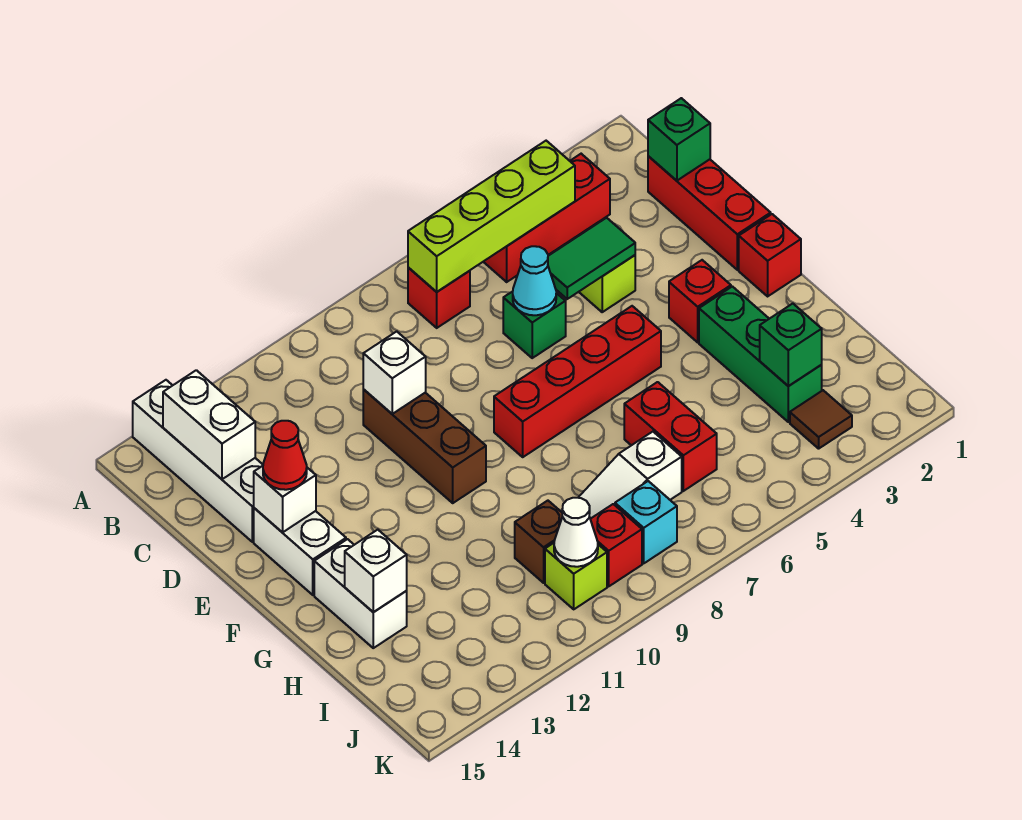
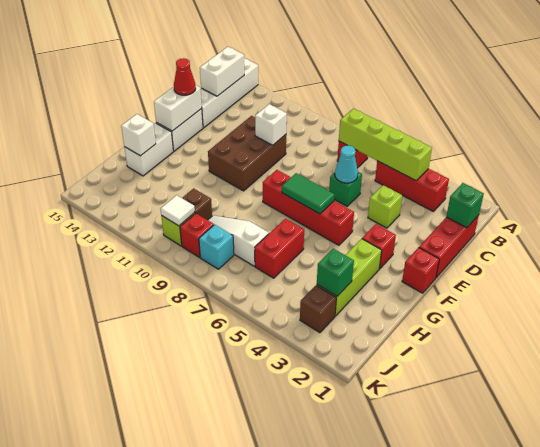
green 1x2 tile [548,218,635,299] -> green 1x2 tile moved to [282,173,334,214]
brown 1x3 brick [363,390,486,503] -> brown 2x3 brick [208,116,286,191]
white 1x1 brick [254,466,316,532] -> white 1x2 brick [154,85,202,131]
green 1x3 brick [699,286,822,422] -> lime 1x3 brick [317,239,382,316]
brown 1x1 tile [790,390,852,449] -> brown 1x1 brick [300,285,336,333]
white 1x1 cone [554,498,598,567] -> white 1x1 tile [161,195,195,226]

